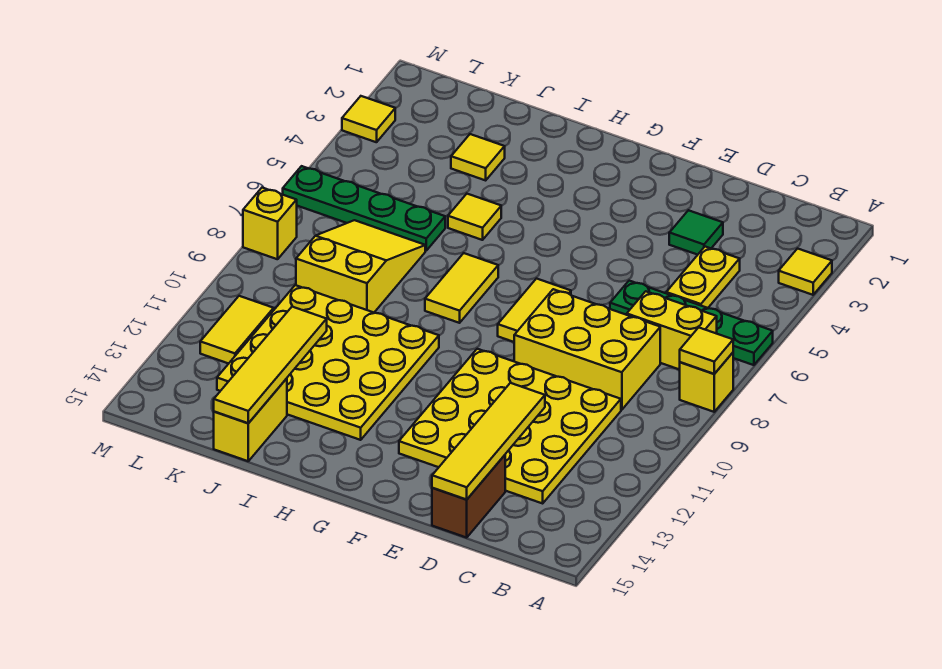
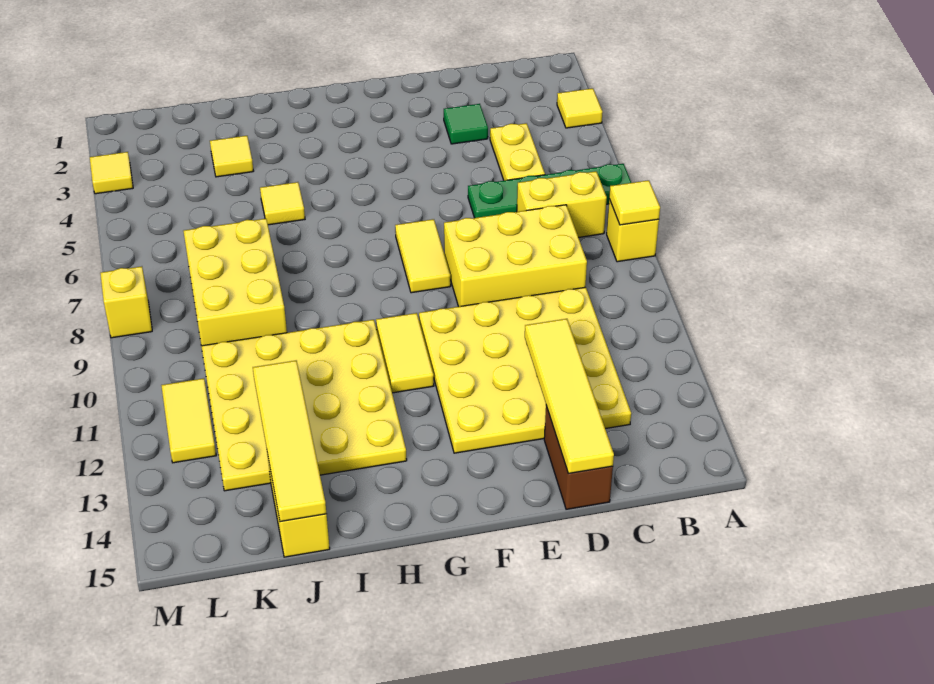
yellow 1x2 tile [425,253,498,323] -> yellow 1x2 tile moved to [376,313,434,393]
green 1x4 plate [283,166,445,251] -> none
yellow 2x3 slope [296,220,425,312] -> yellow 2x3 brick [183,219,287,346]

